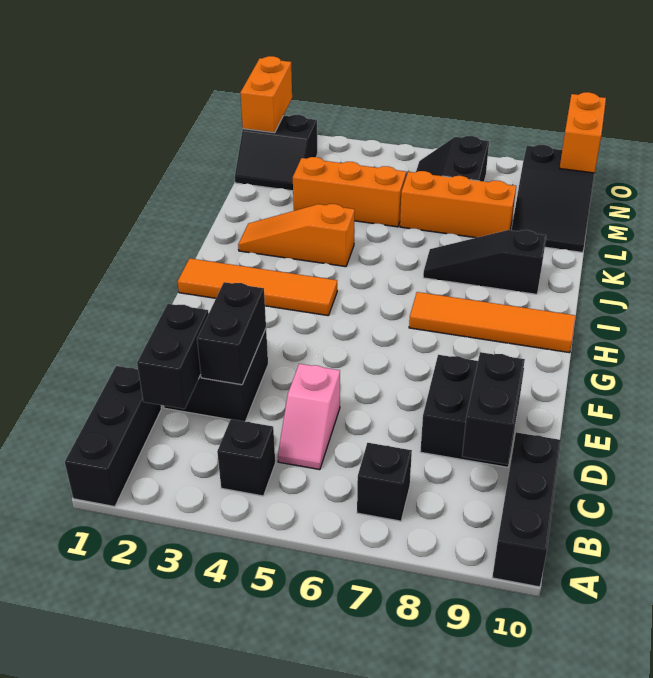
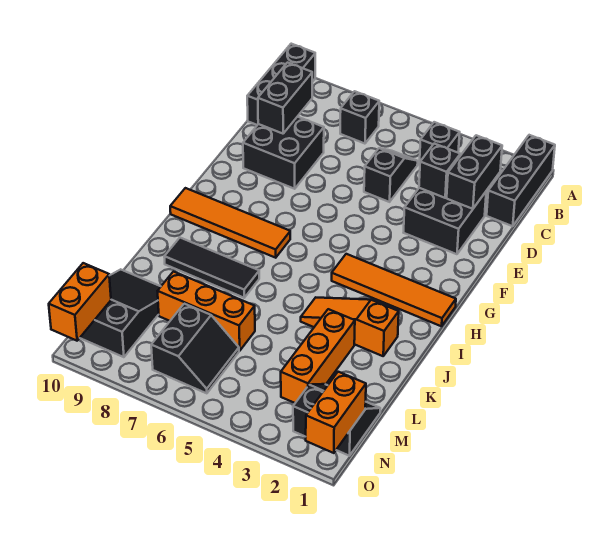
pink 1x2 slope [278,364,340,470] -> black 1x2 slope [364,148,418,202]
black 1x2 brick [197,282,266,385] -> black 1x1 brick [419,144,460,198]
orange 1x3 slope [238,204,355,267] -> orange 1x3 slope turned to [301,298,399,356]
black 1x3 slope [423,230,546,294] -> black 1x3 tile [164,238,259,298]
orange 1x3 brick [293,157,406,227] -> orange 1x3 brick turned to [281,309,355,403]

